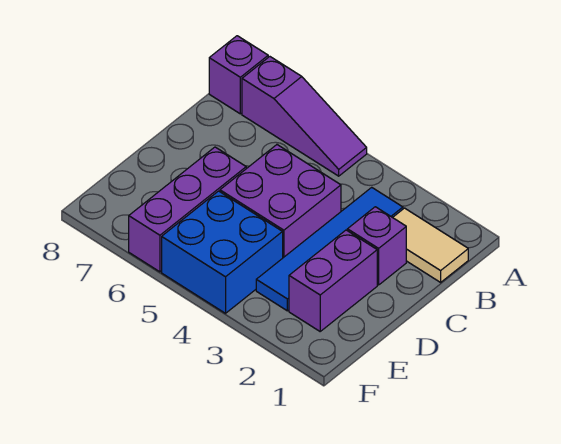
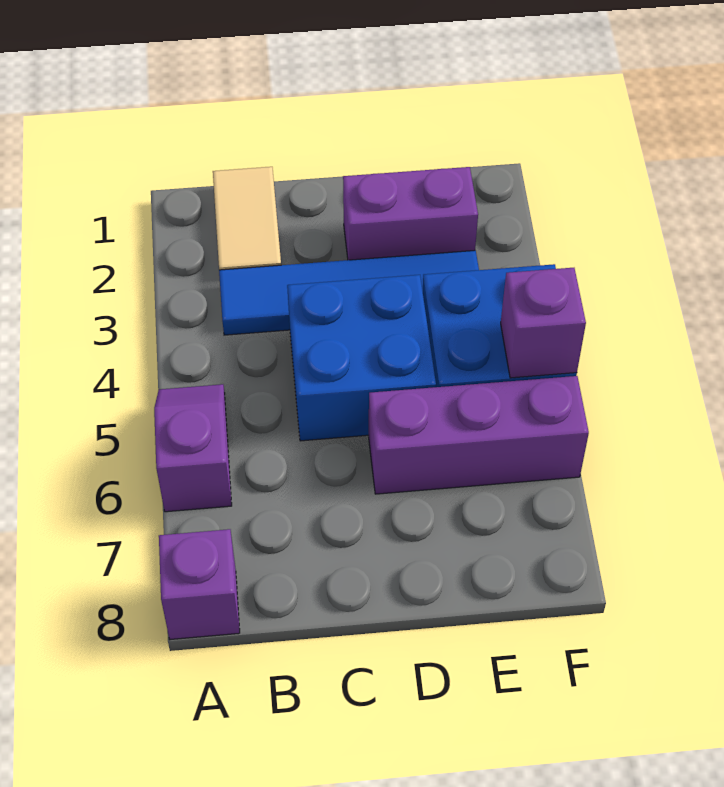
purple 1x3 slope [242,57,367,176] -> purple 1x2 slope [154,384,232,512]
purple 1x1 brick [347,207,406,285] -> purple 1x1 brick moved to [501,268,586,378]
purple 2x2 brick [220,145,341,258] -> blue 2x2 brick [287,275,436,441]

